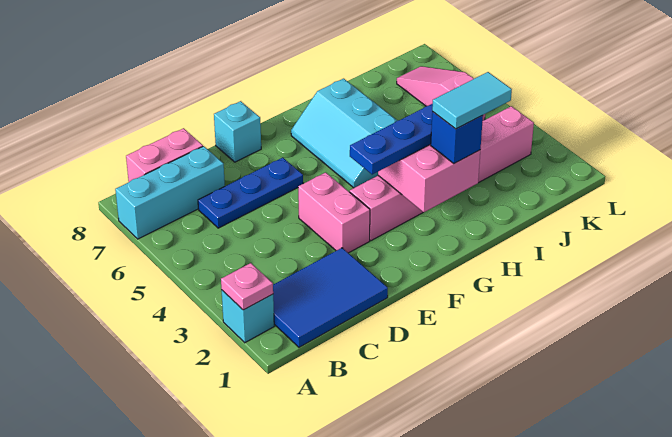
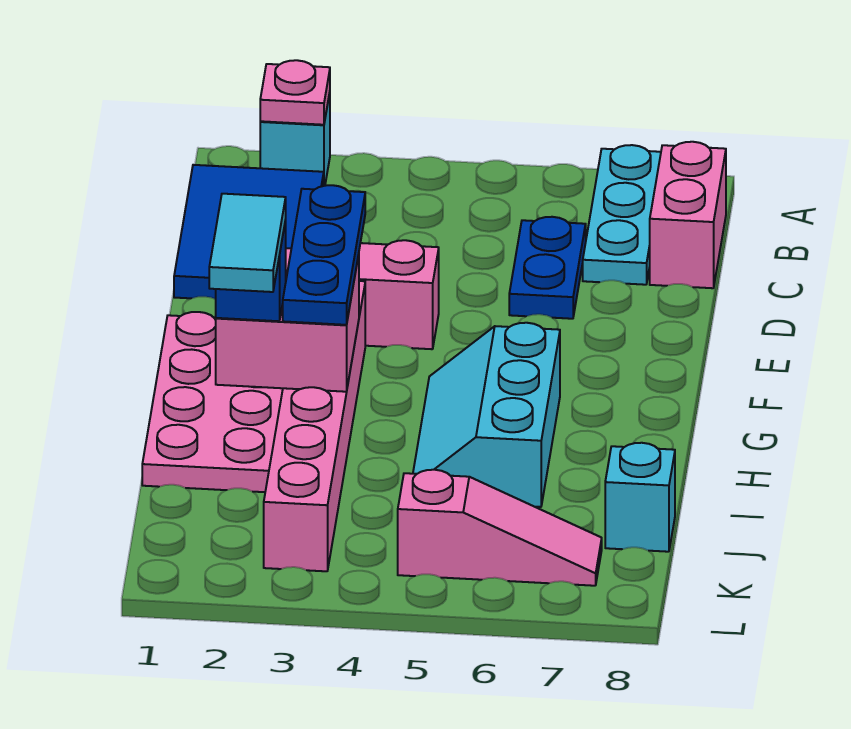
cyan 1x3 brick [115,146,225,239] -> cyan 1x3 plate [583,145,661,285]
blue 1x3 plate [198,157,303,228] -> blue 1x2 plate [509,217,586,319]
cyan 1x1 brick [214,101,261,162] -> cyan 1x1 brick moved to [605,443,675,552]
none -> pink 2x4 plate [142,312,283,492]
cyan 2x3 slope [291,79,398,188] -> cyan 2x3 slope turned to [413,323,560,507]

